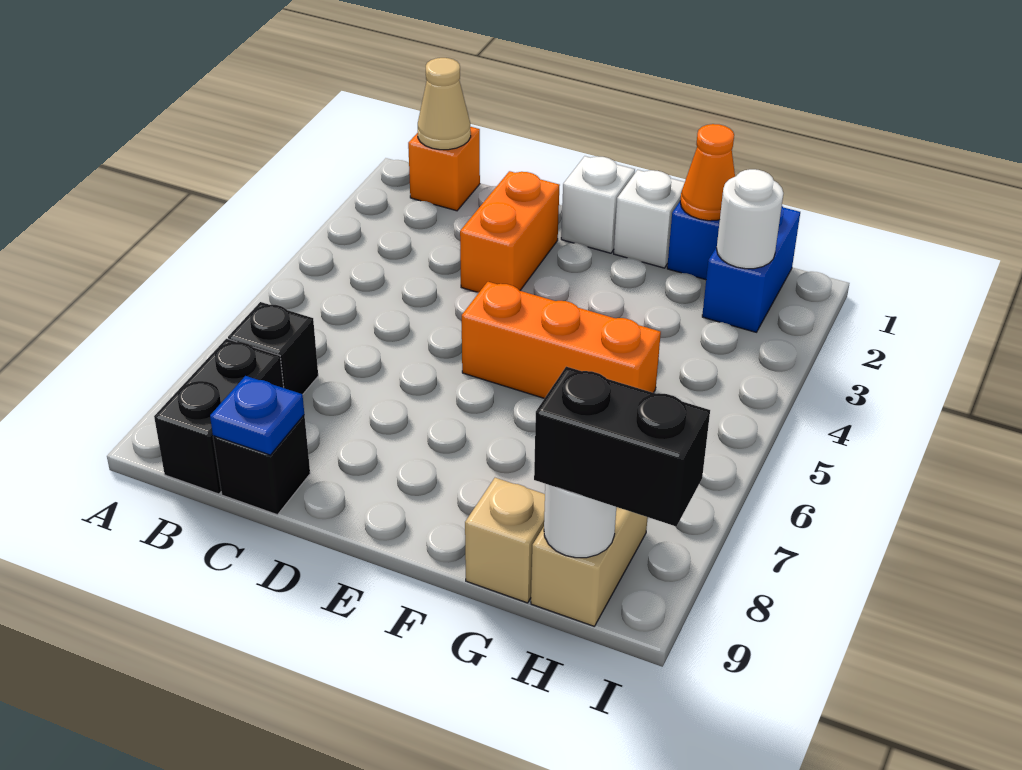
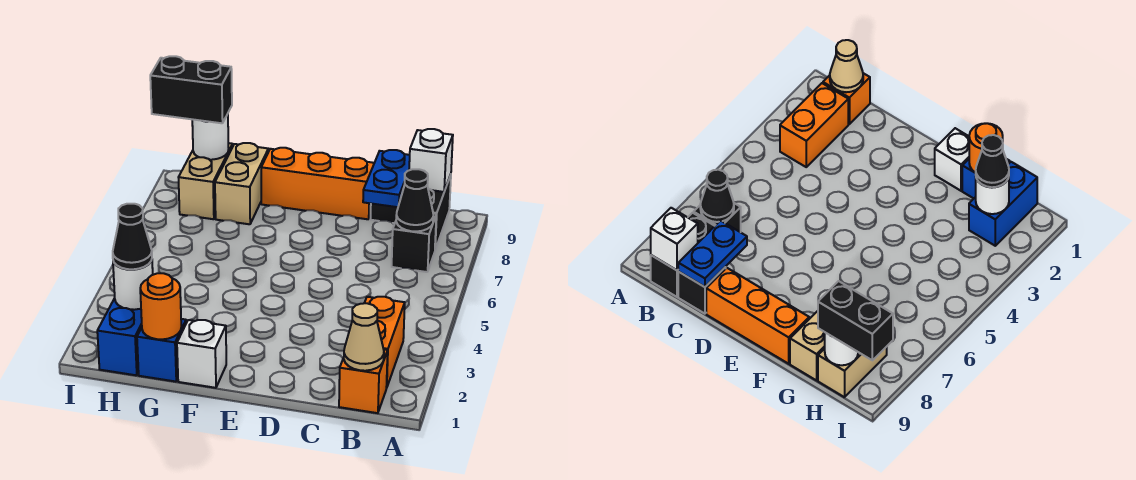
none -> black 1x1 cone [396,169,433,231]
blue 1x1 plate [210,376,304,455] -> blue 1x2 plate [363,150,410,207]
orange 1x2 brick [460,171,560,293] -> orange 1x2 brick moved to [365,297,405,388]
white 1x1 brick [561,156,635,253] -> white 1x1 brick moved to [409,129,453,192]
orange 1x3 brick [462,282,661,398] -> orange 1x3 brick moved to [261,148,374,219]
orange 1x1 cone [680,124,735,221] -> orange 1x1 round brick [140,273,181,339]
tan 1x1 brick [465,478,545,603] -> tan 1x2 brick [215,143,268,224]
none -> black 1x1 cone [113,204,152,269]

